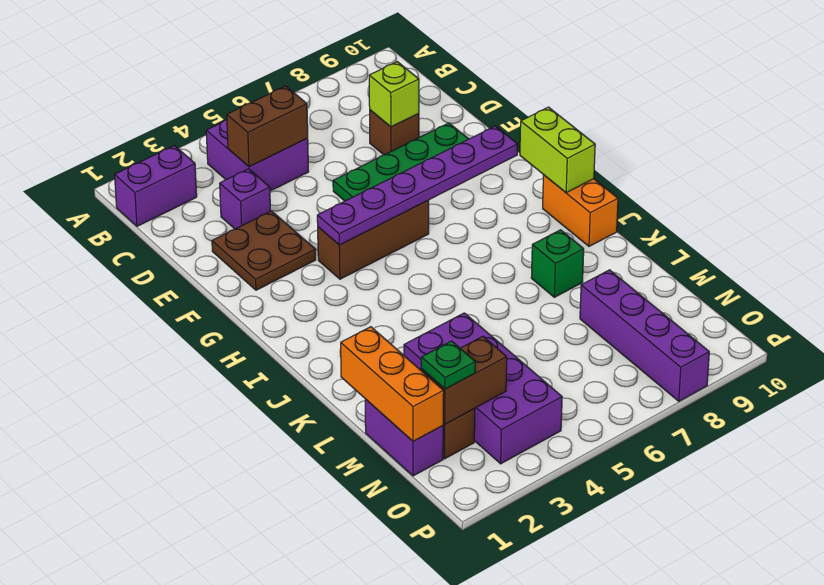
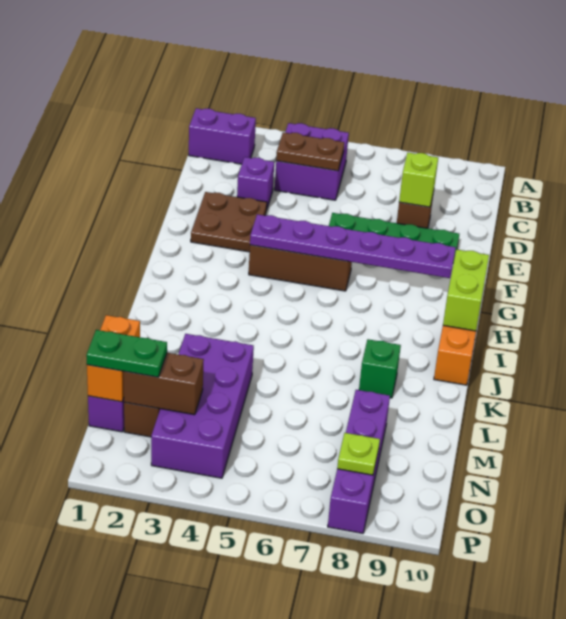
brown 1x2 brick [227,86,308,167] -> brown 1x2 plate [276,132,344,171]
orange 1x3 brick [341,327,444,441] -> orange 1x2 brick [87,315,140,402]
green 1x1 plate [421,341,475,389] -> green 1x2 plate [86,330,167,377]
none -> lime 1x1 plate [337,433,380,475]

